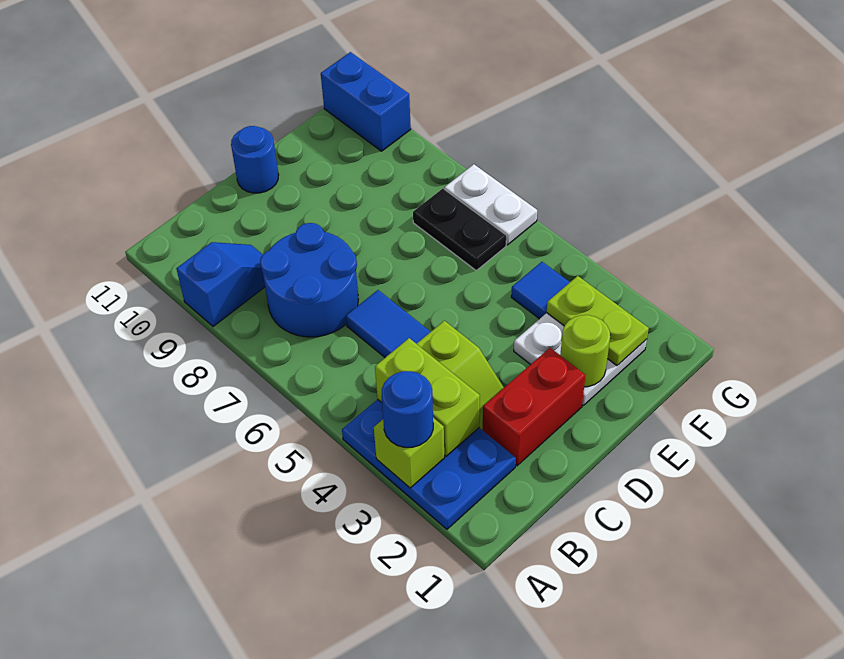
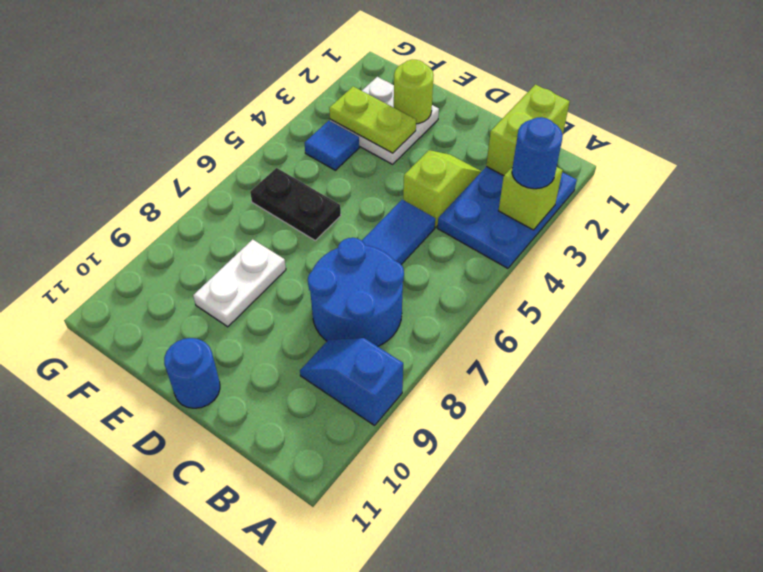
lime 1x2 brick [375,338,480,456] -> lime 1x2 brick moved to [486,85,570,176]
red 1x2 brick [483,348,586,466] -> none
lime 1x2 plate [547,276,649,366] -> lime 1x2 plate turned to [329,86,416,153]
black 1x2 plate [413,189,506,270] -> black 1x2 plate turned to [250,168,341,240]
white 1x2 plate [444,164,537,245] -> white 1x2 plate moved to [193,239,286,327]
blue 1x2 brick [321,52,411,151] -> none

